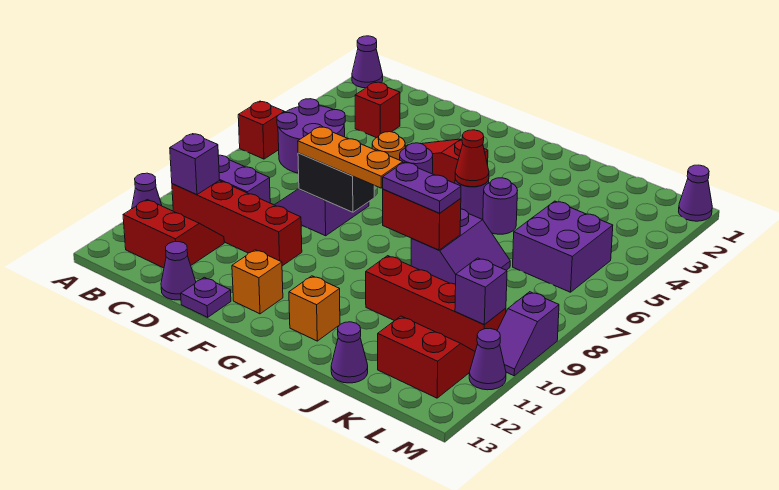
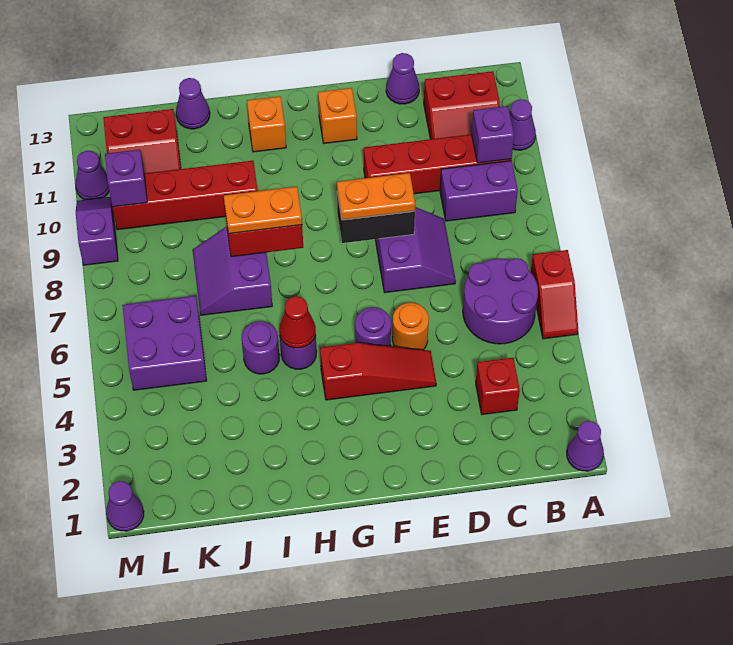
orange 1x3 plate [298,127,403,188] -> orange 1x2 plate [337,173,415,220]
purple 1x1 plate [181,277,231,317] -> none
purple 1x2 plate [383,162,461,213] -> orange 1x2 plate [224,187,302,234]

